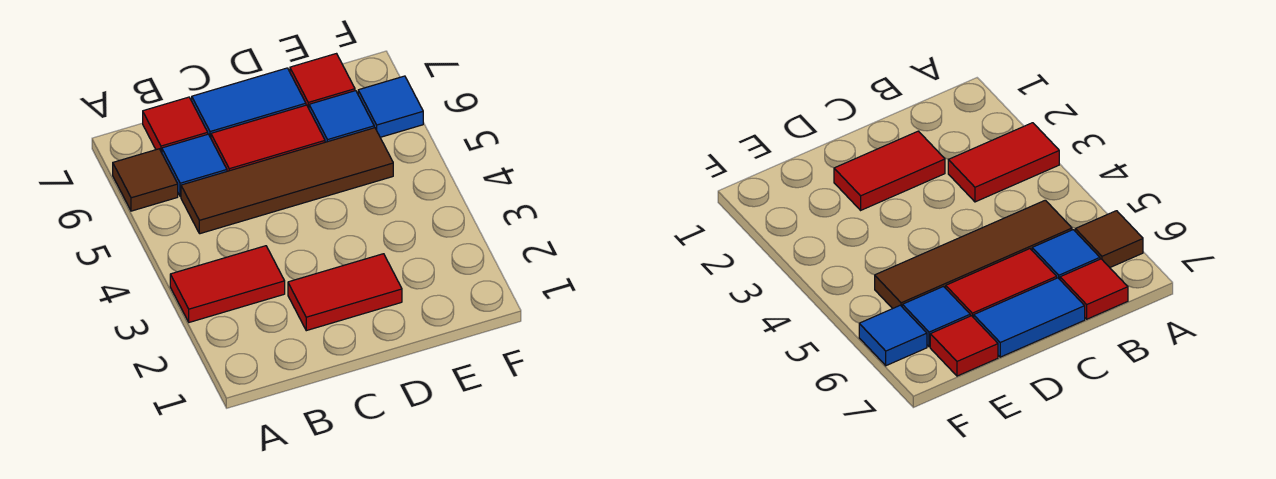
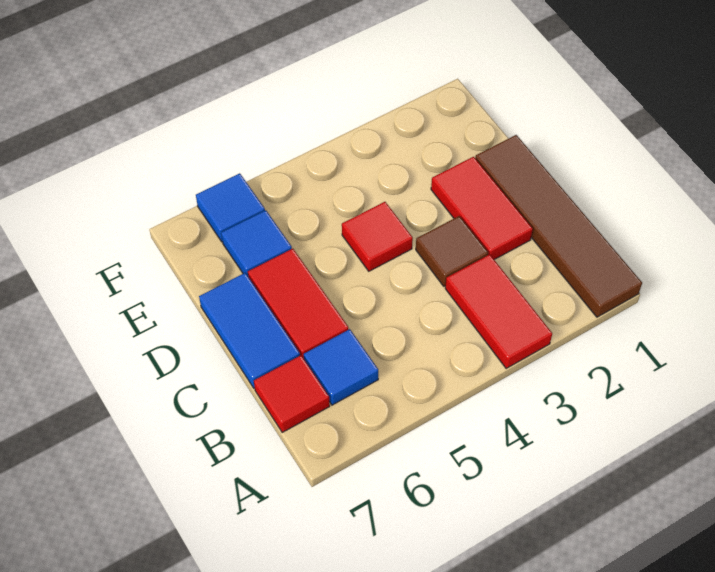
brown 1x1 tile [113,149,178,211] -> brown 1x1 tile moved to [416,216,488,286]
brown 1x4 tile [181,128,393,234] -> brown 1x4 tile moved to [475,135,642,317]
red 1x1 tile [290,54,355,108] -> red 1x1 tile moved to [342,202,413,271]

